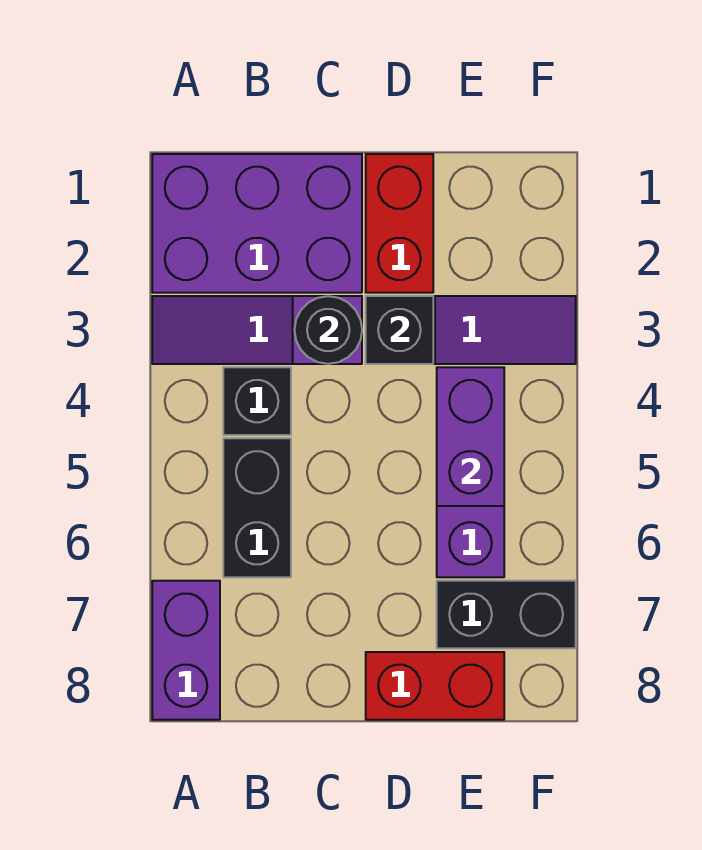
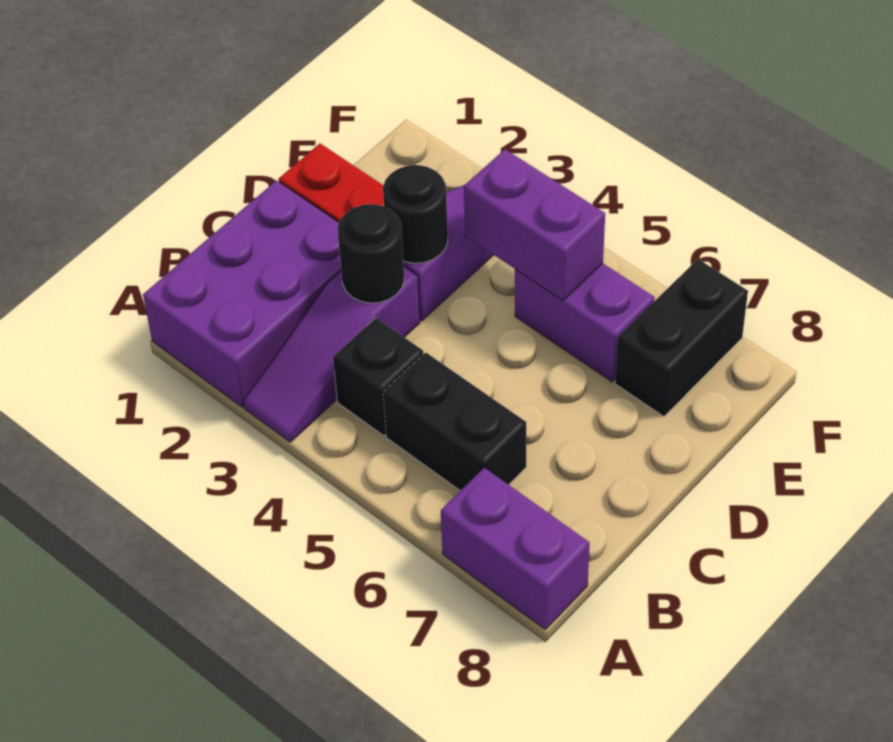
black 1x1 brick [366,296,433,364] -> black 1x1 round brick [383,165,448,263]
red 1x2 brick [366,652,504,720] -> none

